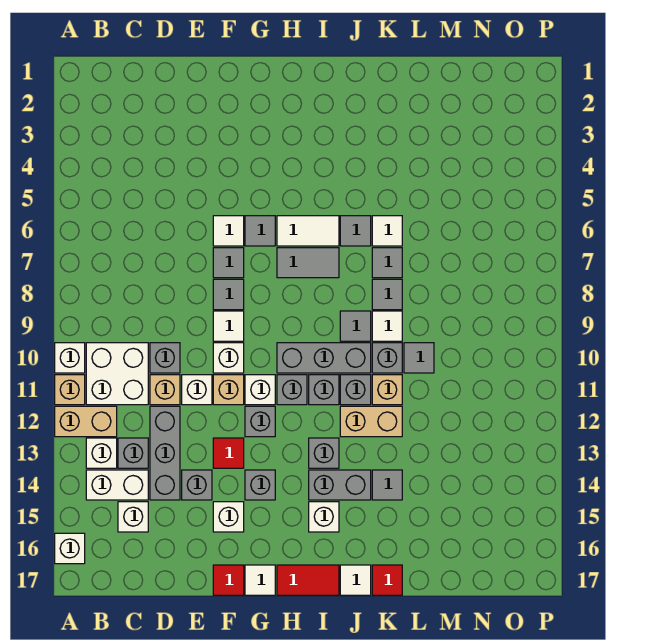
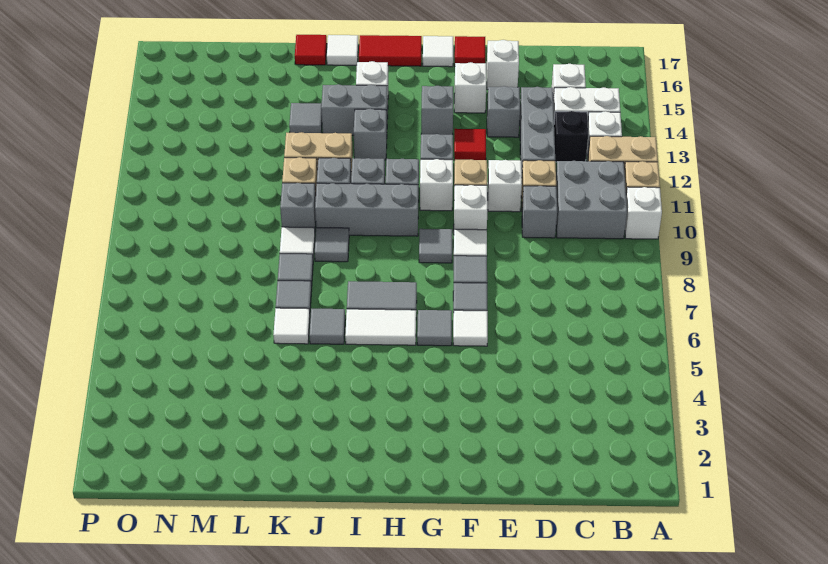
white 1x1 brick [55,533,85,564] -> white 1x1 brick moved to [487,40,519,90]
white 2x2 brick [86,343,148,405] -> grey 2x2 brick [556,161,627,239]
grey 1x1 brick [118,438,148,468] -> black 1x1 brick [554,111,588,162]
grey 1x1 tile [404,343,434,373] -> grey 1x1 tile moved to [419,229,452,263]

